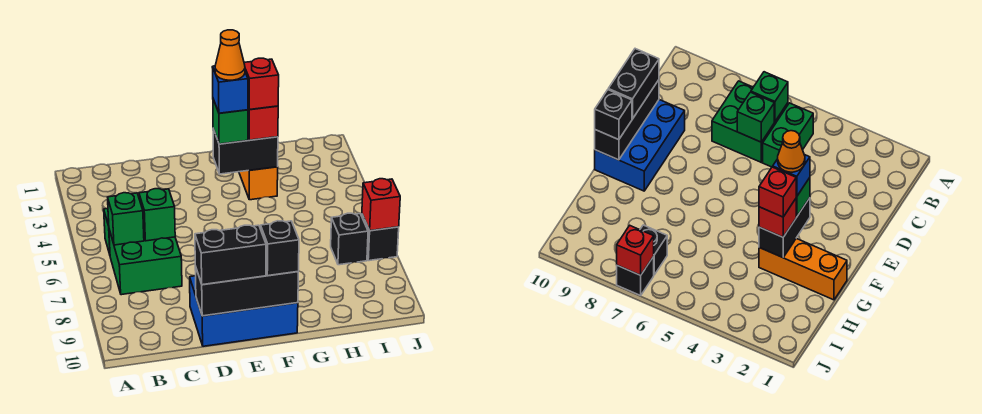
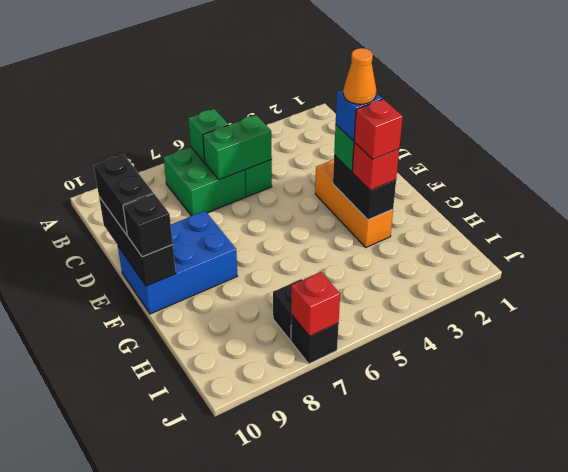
green 1x1 brick [139,189,175,241] -> green 1x2 brick [203,115,272,180]
blue 2x3 brick [190,276,298,346] -> blue 2x3 brick turned to [118,211,237,314]
orange 1x3 brick [239,167,278,200] -> orange 1x3 brick turned to [315,159,393,247]

